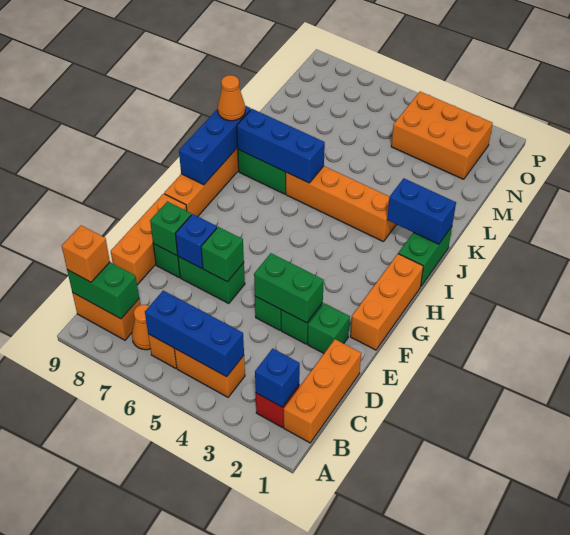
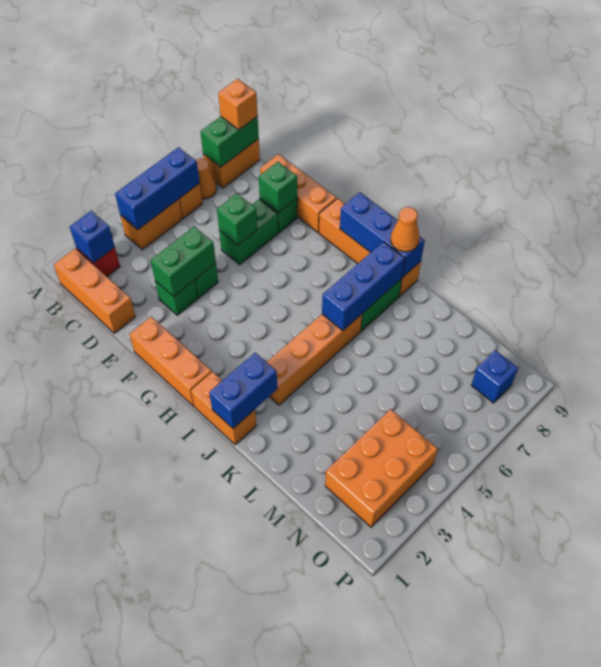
green 1x1 brick [308,303,350,353] -> none
blue 1x1 brick [175,214,217,269] -> blue 1x1 brick moved to [471,350,518,403]
green 1x2 brick [398,227,452,286] -> orange 1x2 brick [191,372,256,445]

